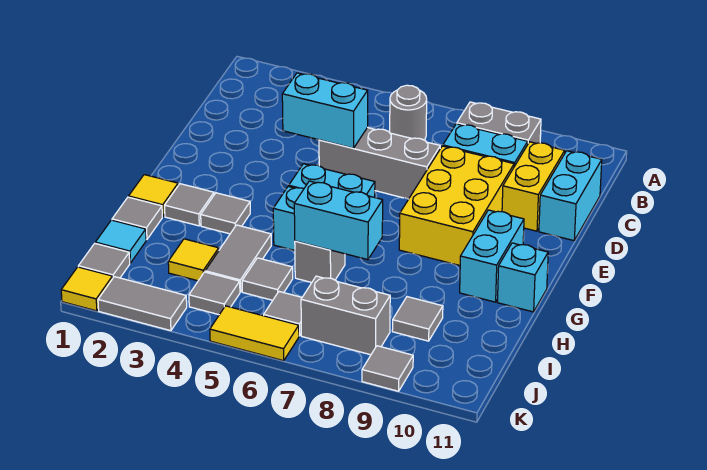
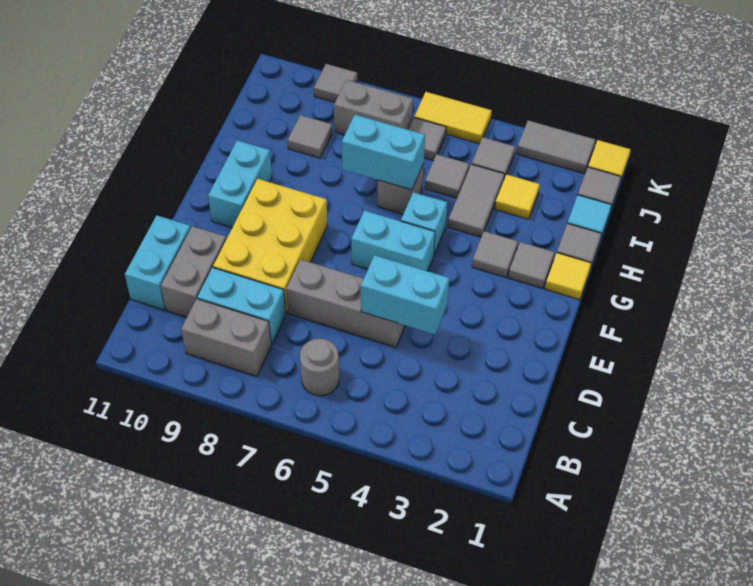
yellow 1x2 brick [502,142,565,231] -> grey 1x2 brick [161,226,226,317]
cyan 1x1 brick [497,243,548,312] -> none

